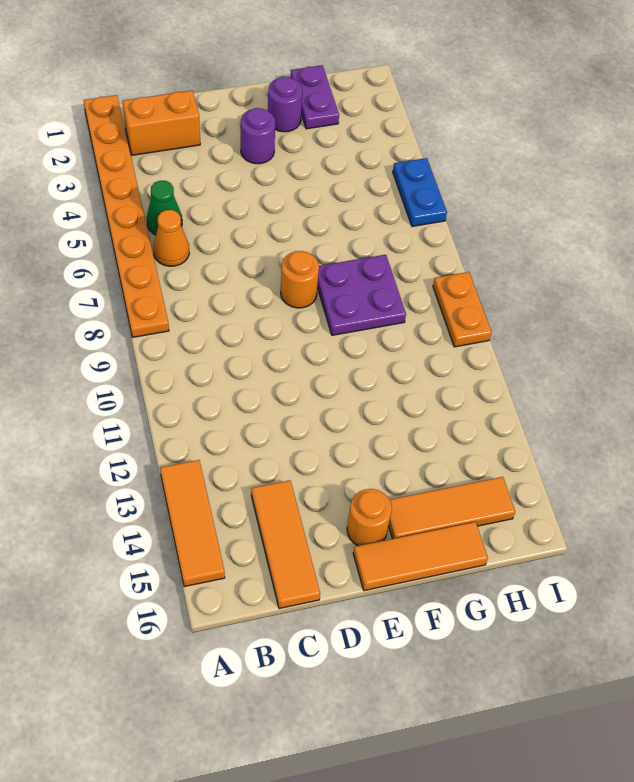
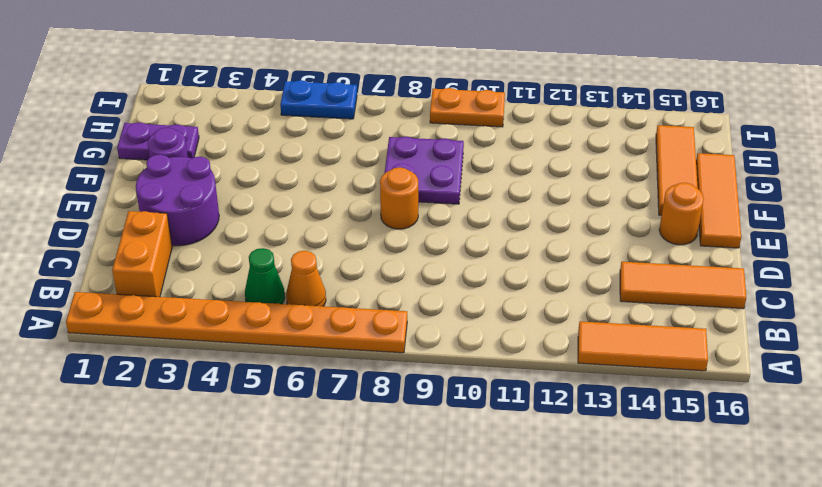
purple 1x1 round brick [241,108,275,164] -> purple 2x2 round brick [136,154,219,246]

